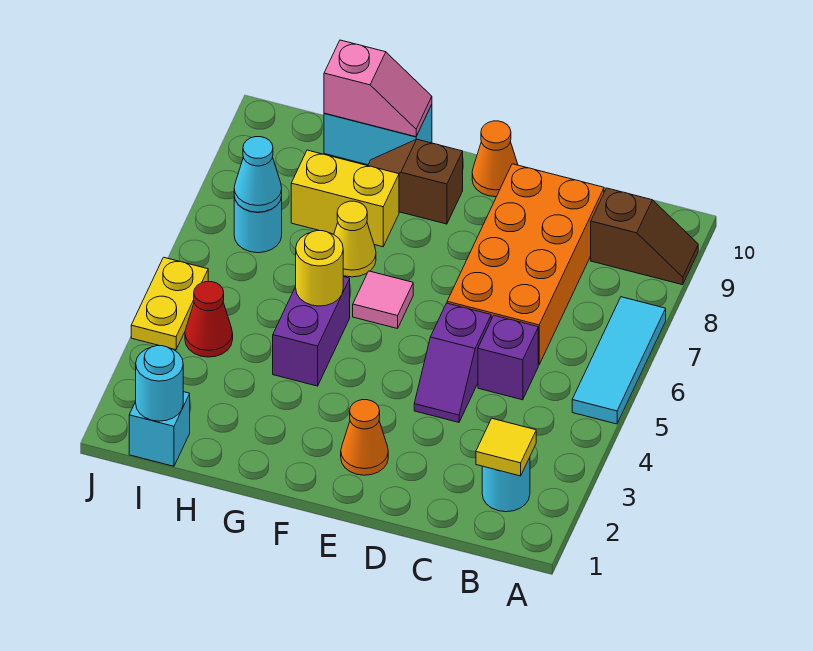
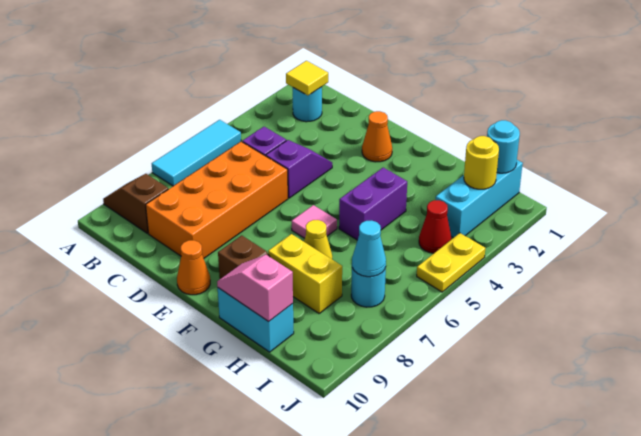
yellow 1x1 round brick [296,231,343,306] -> yellow 1x1 round brick moved to [464,136,499,189]
cyan 1x1 brick [129,392,190,466] -> cyan 1x3 brick [436,160,523,238]

